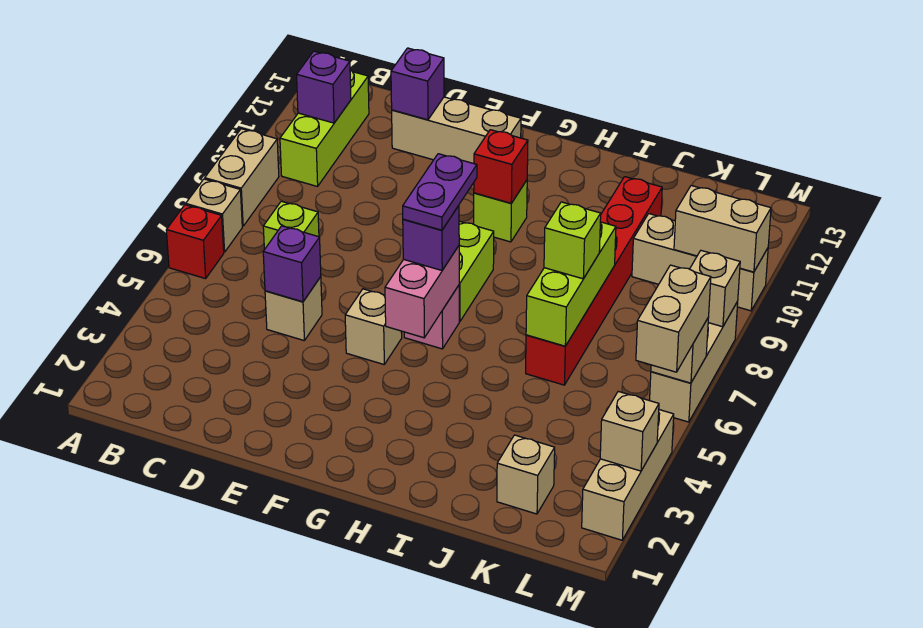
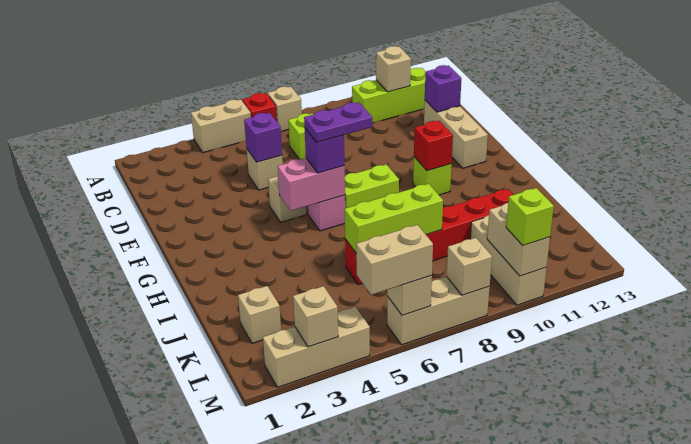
tan 1x2 brick [205,129,279,226] -> tan 1x2 brick moved to [191,100,251,153]
purple 1x1 brick [297,51,351,123] -> tan 1x1 brick [376,46,411,92]
lime 1x1 brick [544,202,601,279] -> lime 1x1 brick moved to [506,188,554,246]

